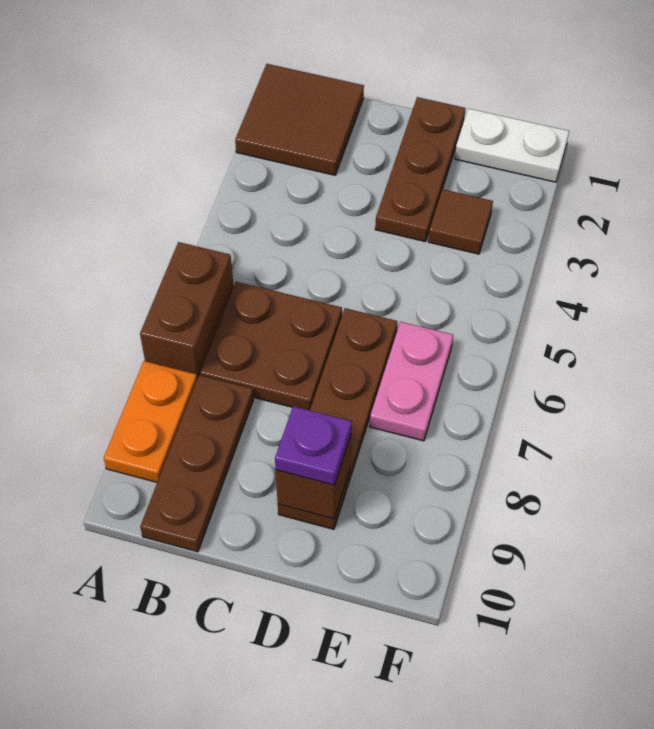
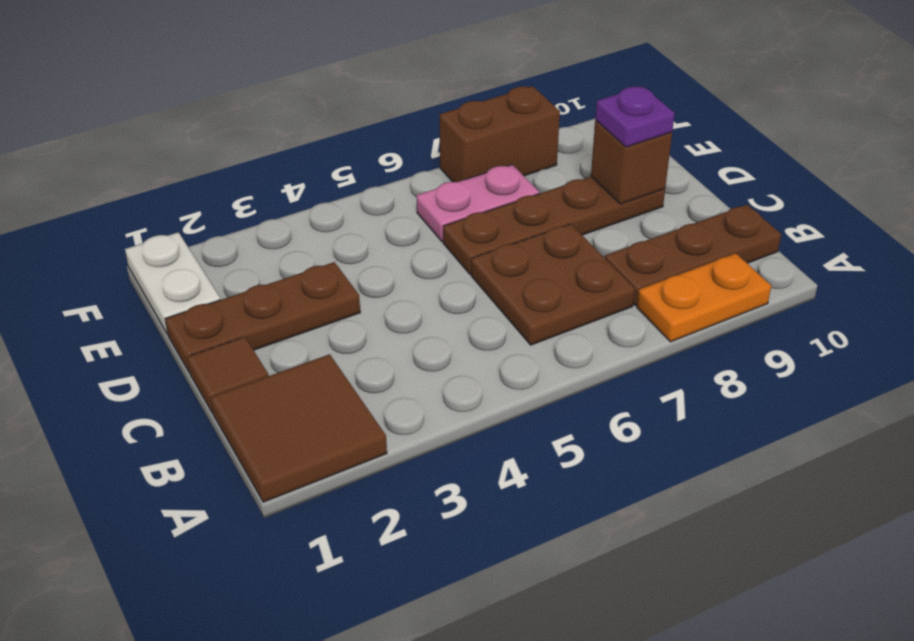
brown 1x2 brick [140,242,234,379] -> brown 1x2 brick moved to [440,86,560,182]
brown 1x1 tile [428,189,493,254] -> brown 1x1 tile moved to [187,337,269,413]

